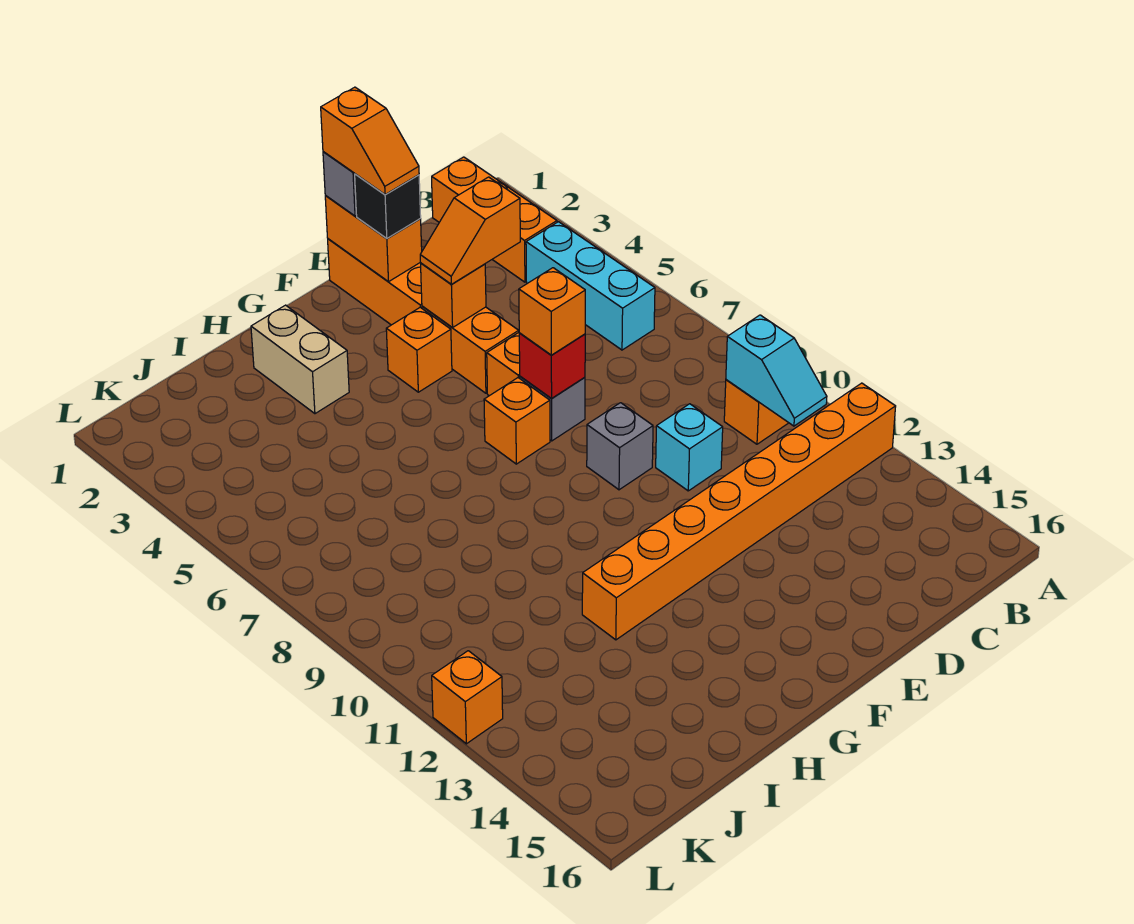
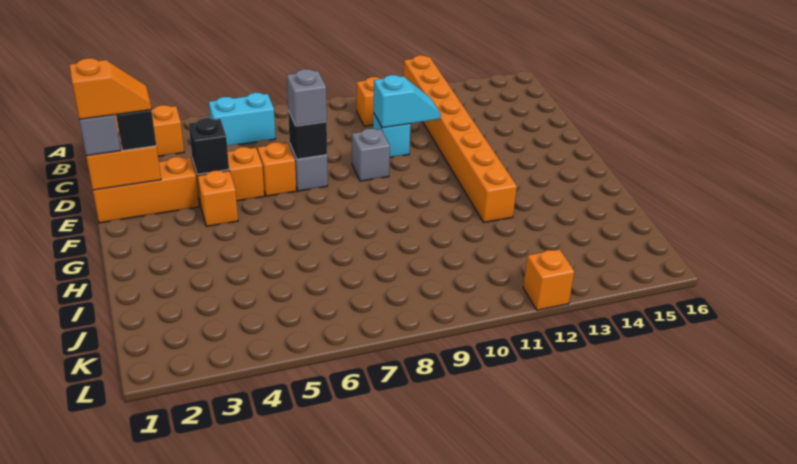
cyan 1x3 brick [526,222,655,350] -> cyan 1x2 brick [209,93,276,146]
cyan 1x2 slope [726,315,827,426] -> cyan 1x2 slope moved to [374,75,441,128]
orange 1x2 slope [420,177,520,285] -> none
orange 1x1 brick [421,263,486,327] -> black 1x1 brick [189,118,229,174]
red 1x1 brick [519,333,585,399] -> black 1x1 brick [288,111,327,159]
orange 1x1 brick [519,268,585,355] -> grey 1x1 brick [287,69,327,126]
orange 1x1 brick [484,378,550,464] -> none
tan 1x2 brick [251,305,349,414] -> none

